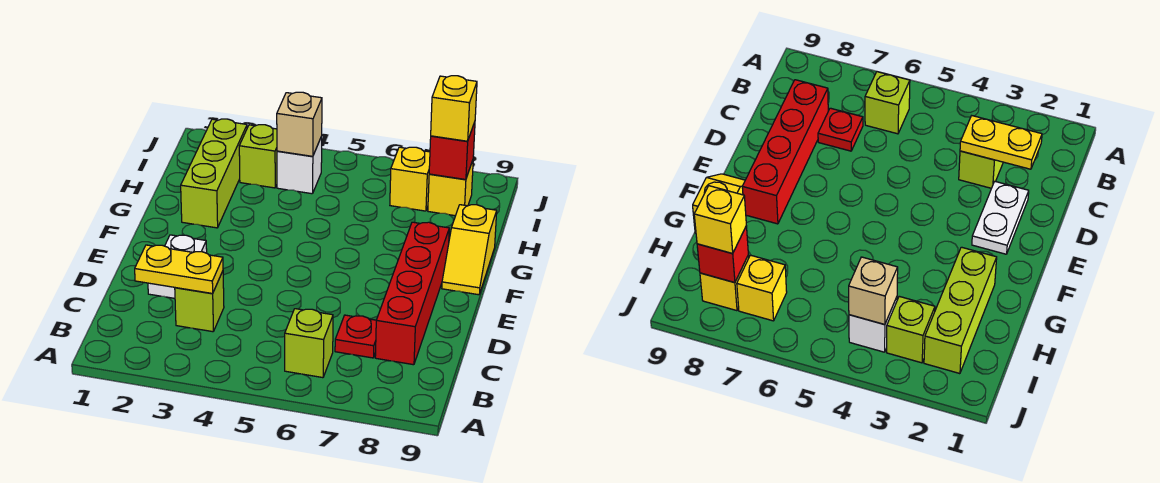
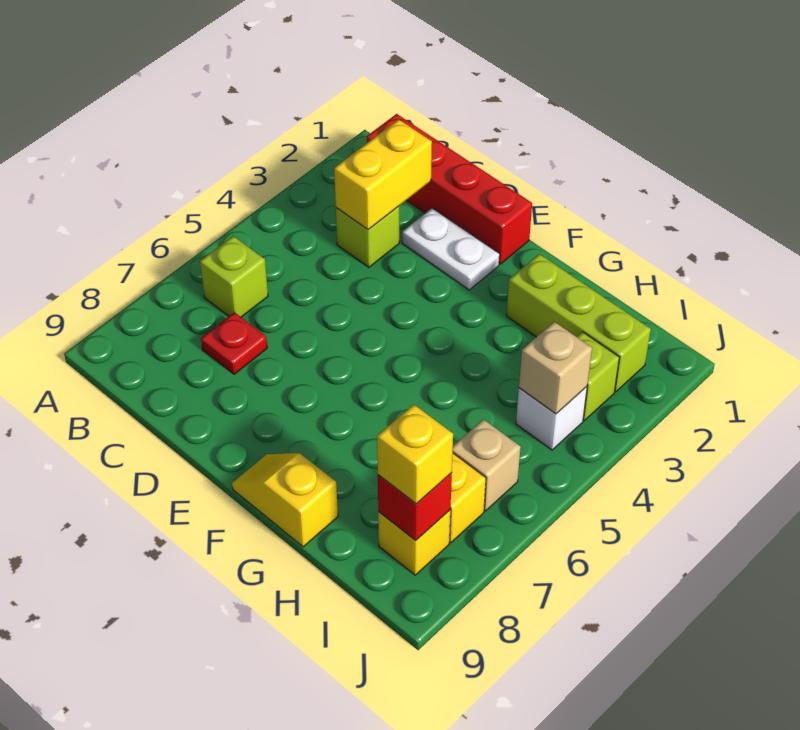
yellow 1x2 plate [135,245,223,293] -> yellow 1x2 brick [334,120,432,230]
red 1x4 brick [375,222,449,365] -> red 1x4 brick moved to [367,114,532,264]
none -> tan 1x1 brick [453,419,521,511]

